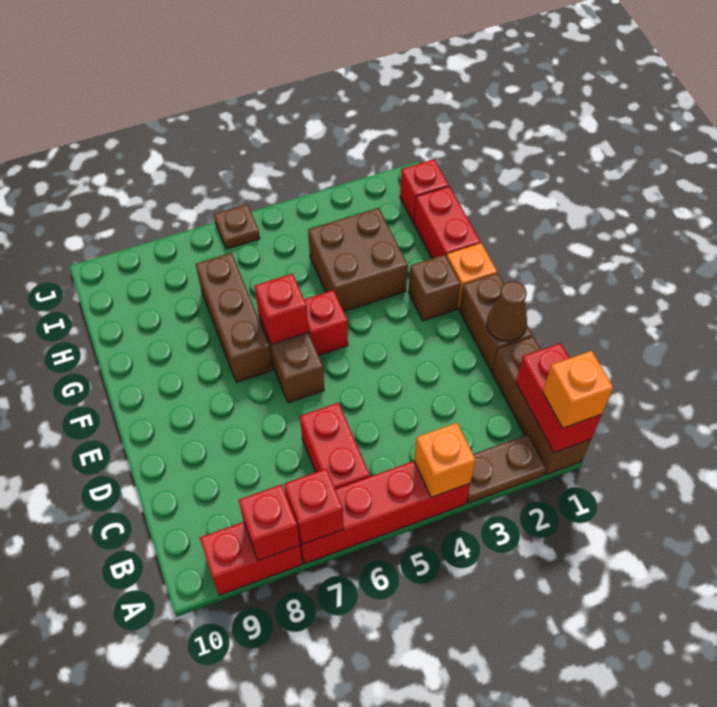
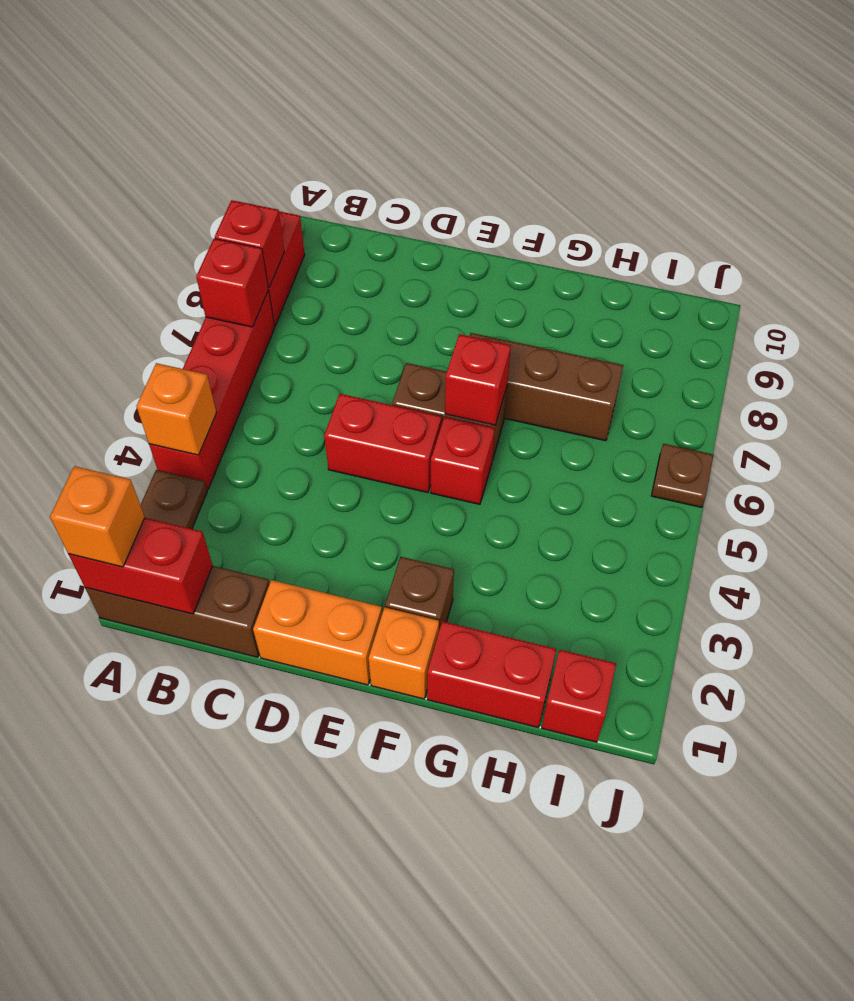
red 1x2 brick [300,403,370,489] -> red 1x2 brick moved to [324,394,442,493]
brown 1x2 brick [459,273,533,372] -> orange 1x2 brick [253,580,382,685]
brown 1x1 cone [487,281,527,342] -> none
brown 2x2 brick [308,208,408,311] -> none

